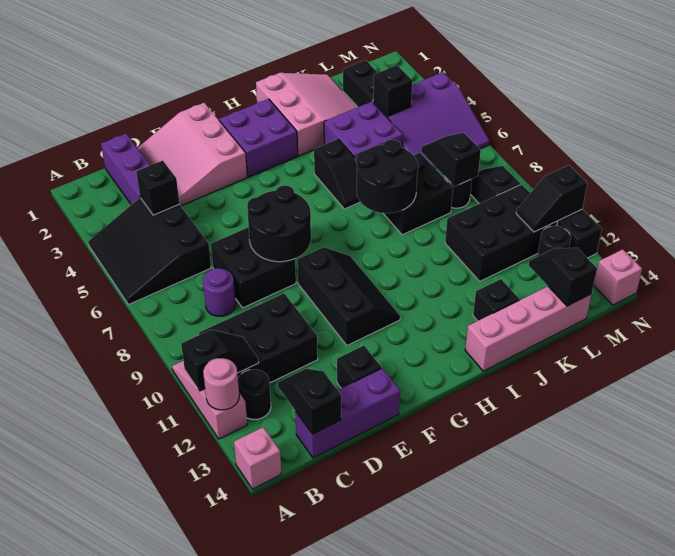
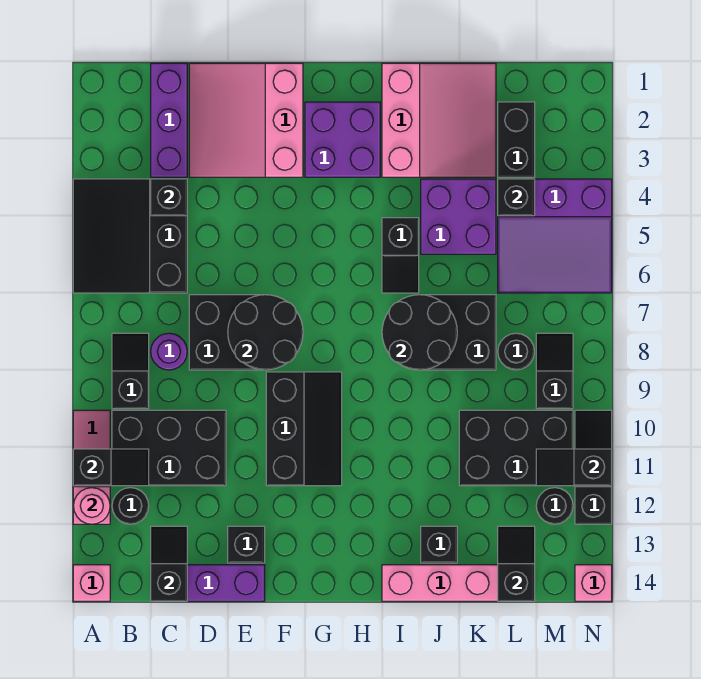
black 1x2 slope [421,132,481,187] -> black 1x2 slope moved to [112,333,149,409]

